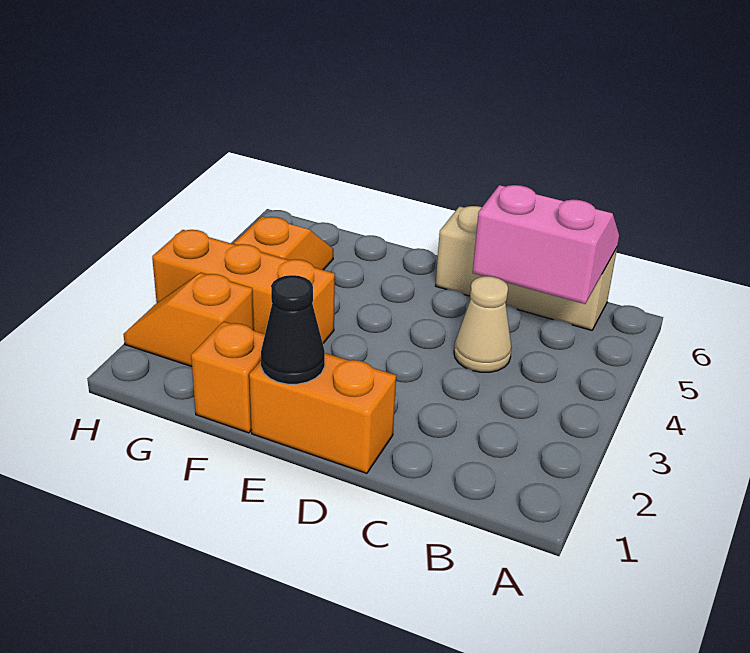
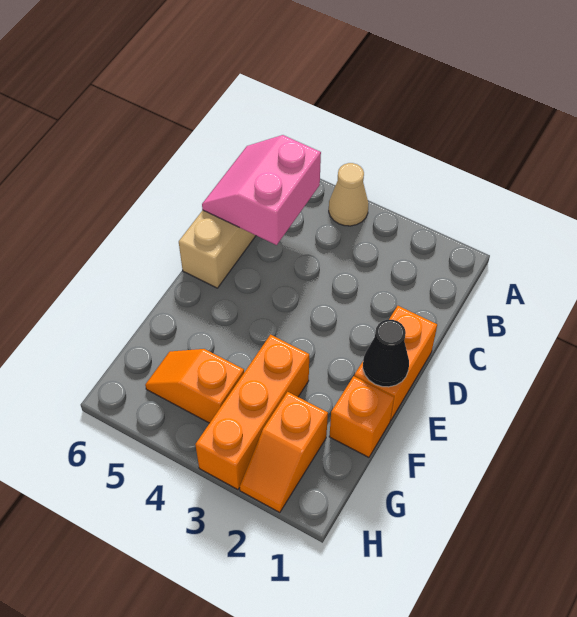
tan 1x1 cone [454,276,512,372] -> tan 1x1 cone moved to [329,163,368,226]

